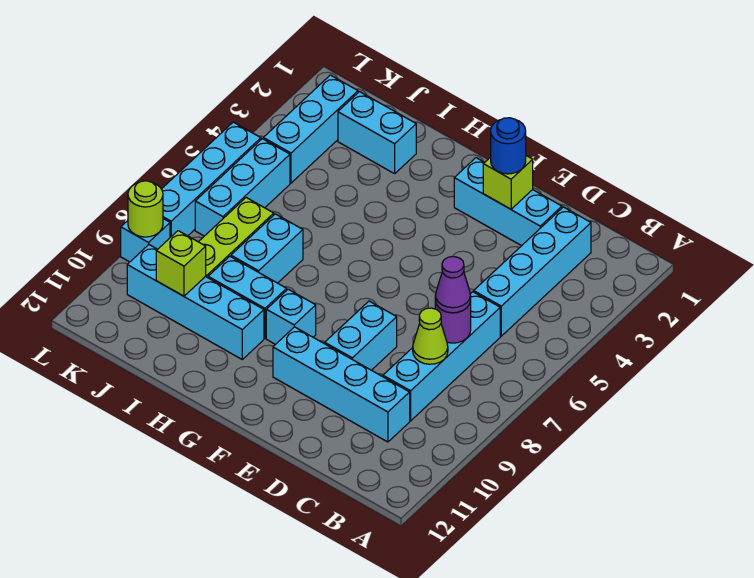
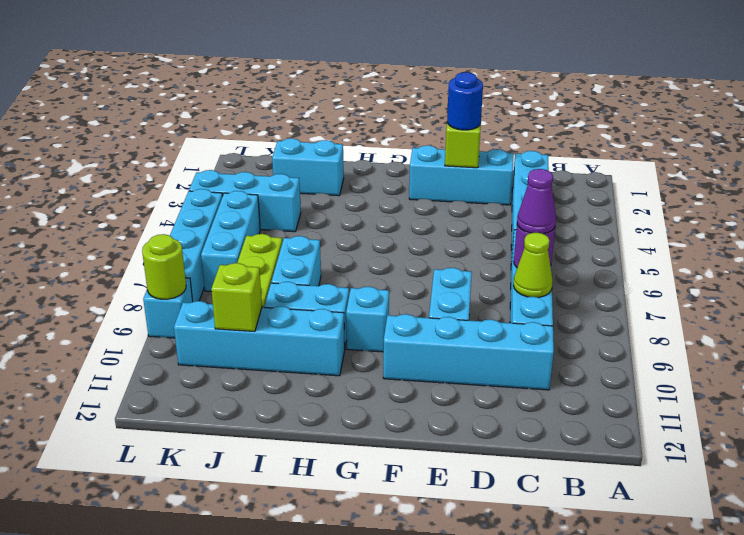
cyan 1x3 brick [263,75,358,183] -> cyan 1x3 brick turned to [189,170,301,232]

